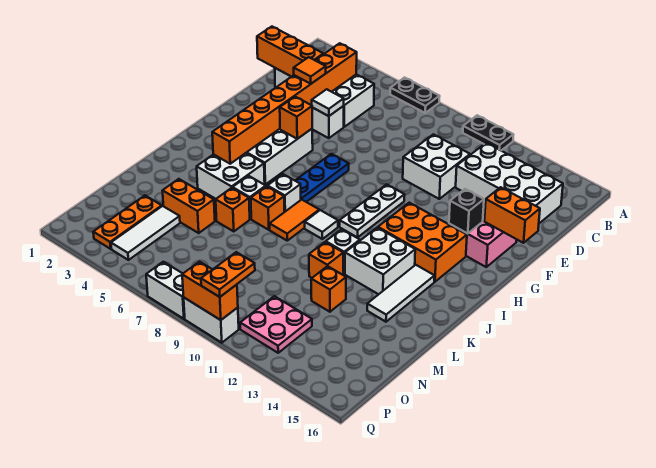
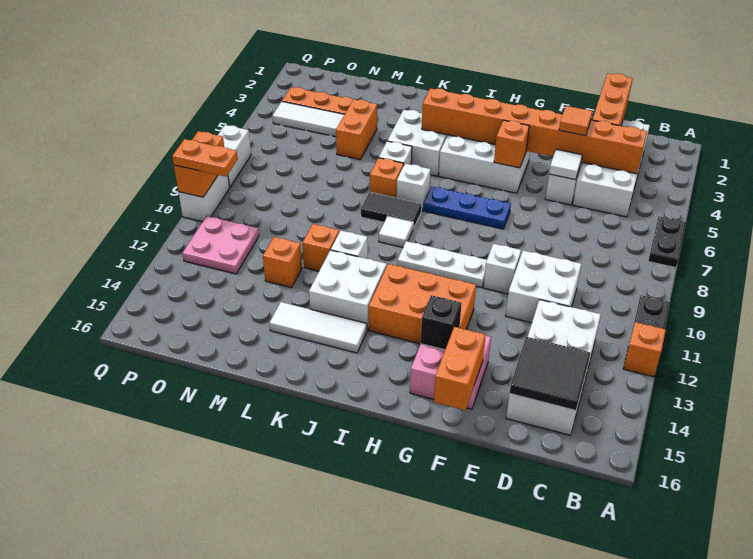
none -> black 2x2 tile [510,337,591,411]
none -> white 1x1 brick [483,244,521,294]
orange 2x3 brick [378,203,467,282] -> orange 2x3 brick turned to [369,264,476,344]
orange 1x2 tile [270,200,319,241] -> black 1x2 tile [361,192,422,229]
orange 1x1 brick [216,188,250,231] -> orange 1x1 brick moved to [624,322,666,377]

